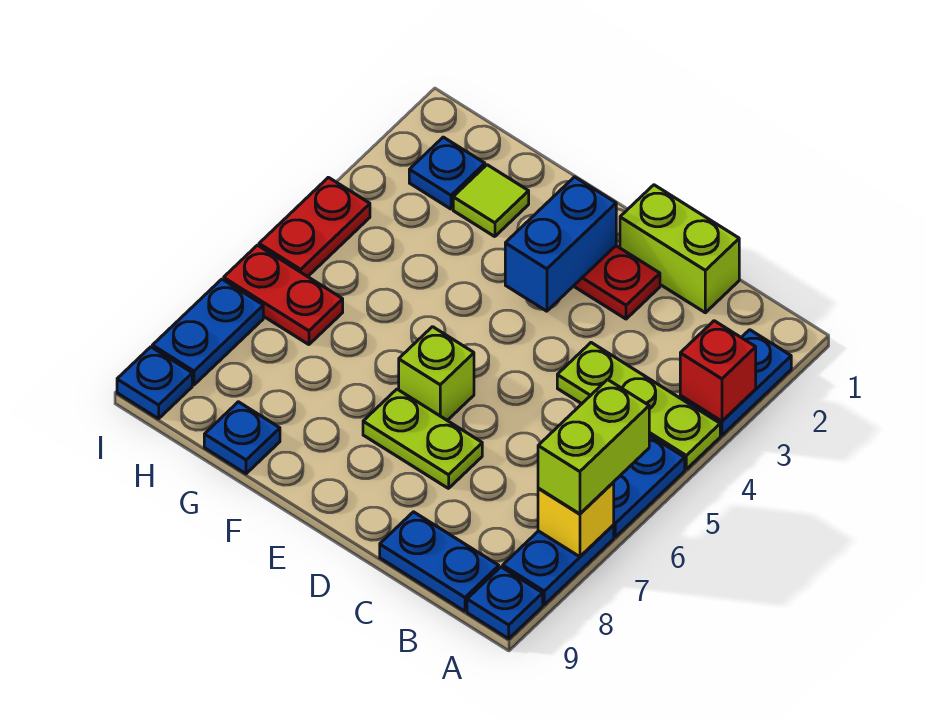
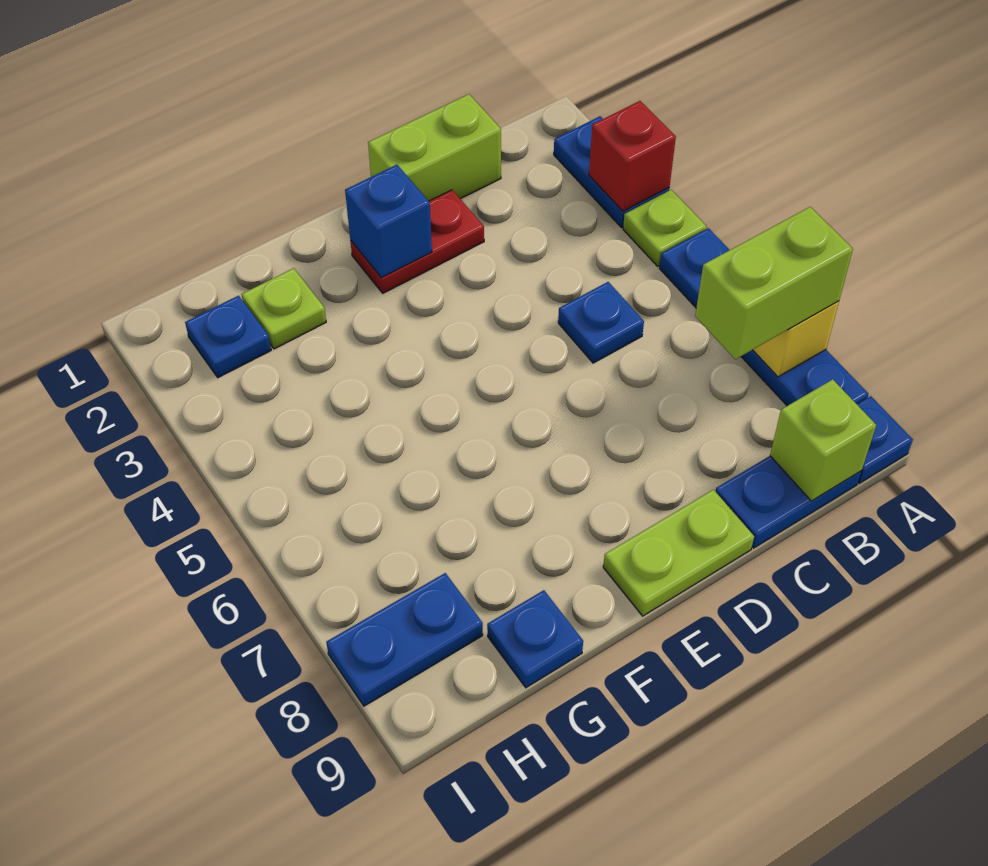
lime 1x3 plate [557,343,720,469] -> lime 1x1 plate [623,190,707,266]
lime 1x2 brick [538,380,649,514] -> lime 1x2 brick turned to [695,207,853,359]
lime 1x2 plate [363,389,482,488] -> lime 1x2 plate moved to [603,490,754,616]
blue 1x2 brick [505,177,616,311] -> blue 1x1 brick [345,165,432,278]
lime 1x1 brick [399,327,474,420] -> lime 1x1 brick moved to [770,379,876,501]
lime 1x1 tile [453,165,529,237] -> lime 1x1 plate [242,268,326,349]
red 1x2 plate [224,245,343,345] -> none
red 1x2 plate [259,177,370,277] -> none
blue 1x2 plate [152,279,263,385] -> blue 1x2 plate turned to [326,573,483,706]
blue 1x1 plate [117,347,192,419] -> blue 1x1 plate moved to [558,282,644,363]

